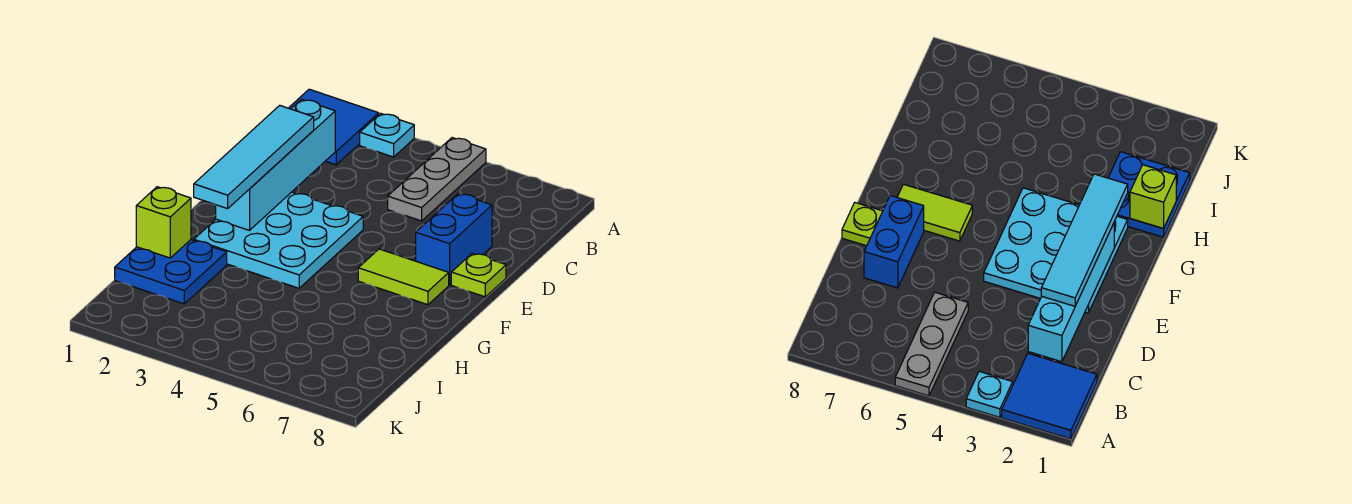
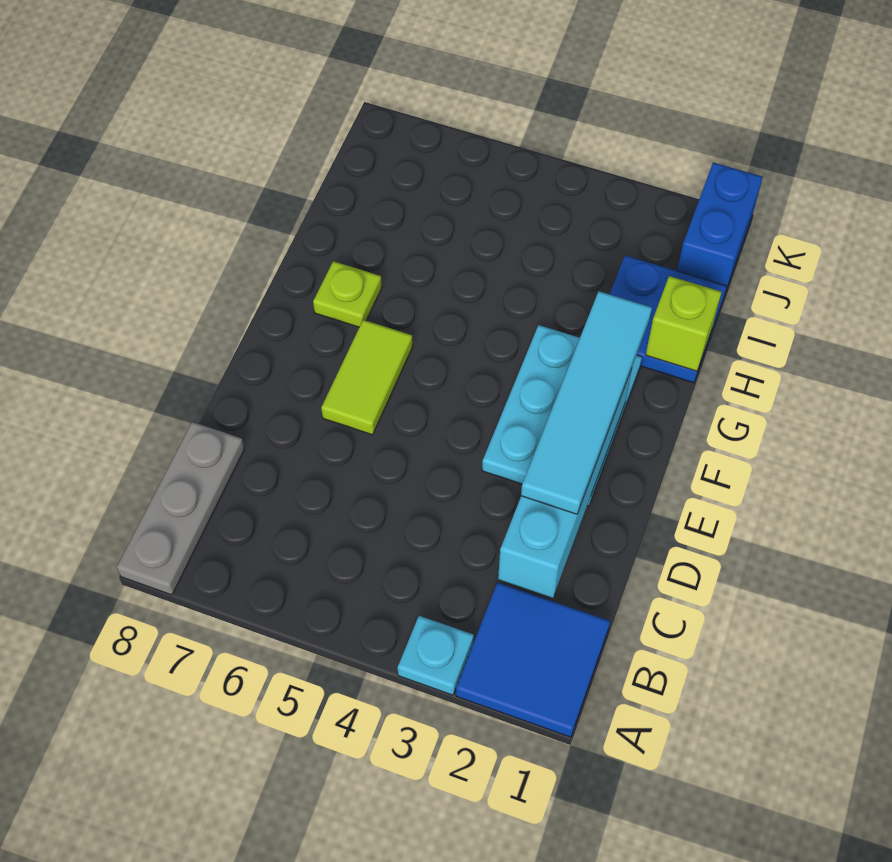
grey 1x3 plate [388,138,486,221] -> grey 1x3 plate moved to [117,422,244,595]
blue 1x2 brick [416,194,492,285] -> blue 1x2 brick moved to [677,162,763,292]
cyan 3x3 plate [194,192,363,288] -> cyan 2x3 plate [482,325,642,506]
lime 1x1 plate [451,253,506,297] -> lime 1x1 plate moved to [313,261,382,327]
lime 1x2 tile [358,249,449,305] -> lime 1x2 tile turned to [321,320,413,435]

